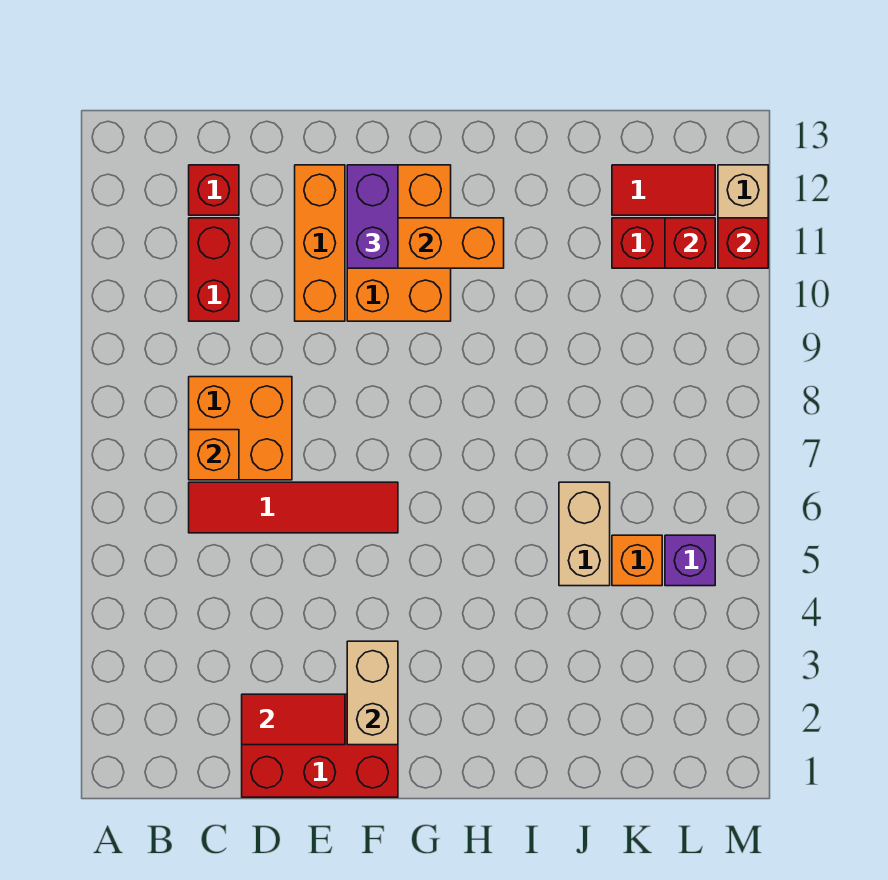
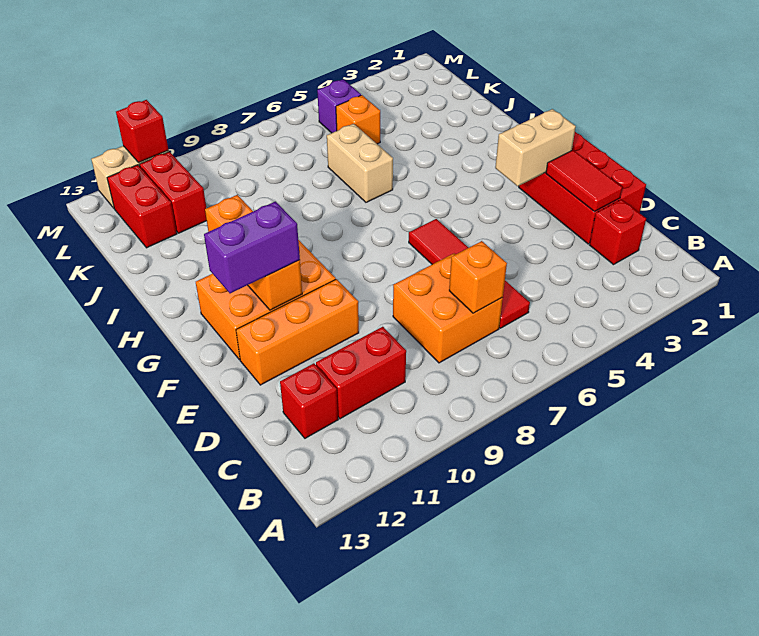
tan 1x2 brick [559,482,610,586] -> tan 1x2 brick turned to [327,124,393,202]
red 1x2 tile [612,165,715,215] -> red 1x2 brick [107,165,177,248]
red 1x1 brick [665,218,715,268] -> red 1x1 brick moved to [589,199,646,265]

